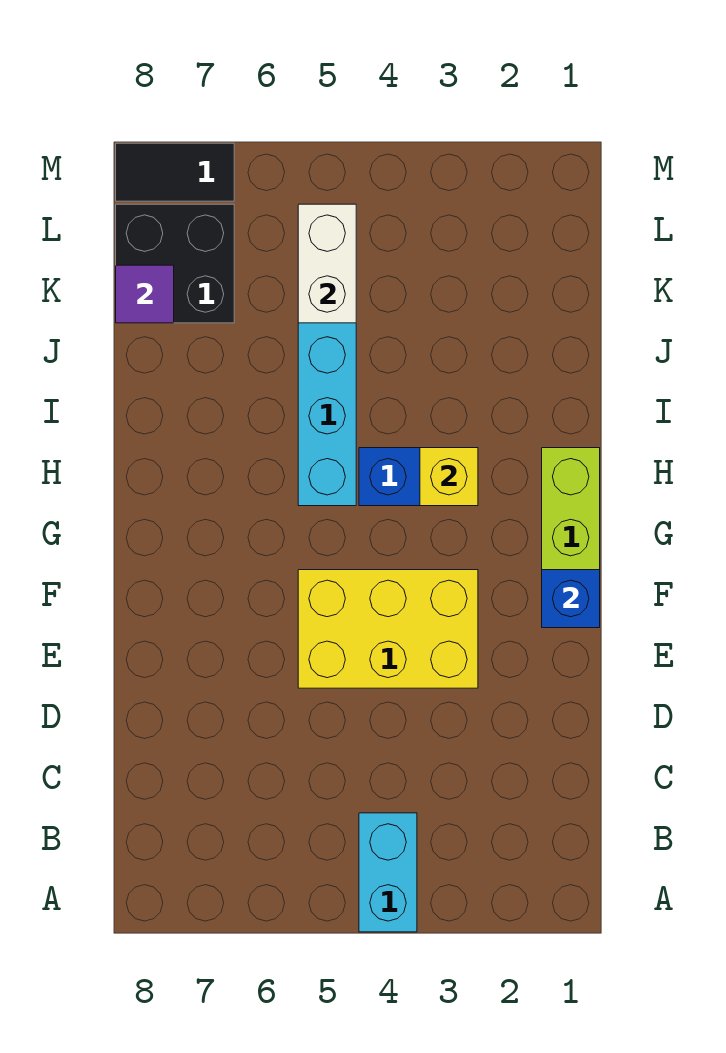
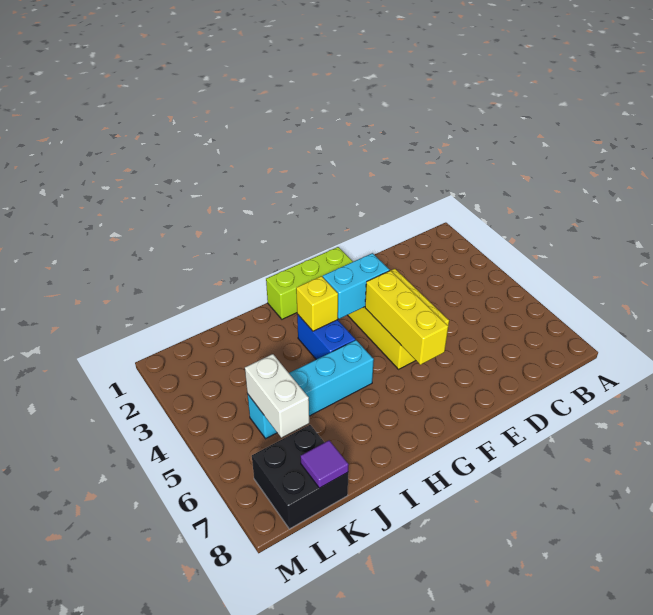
cyan 1x2 brick [359,813,417,932] -> cyan 1x2 brick moved to [323,253,390,319]
blue 1x1 brick [542,570,600,628] -> none
none -> yellow 1x3 brick [365,270,448,365]
white 1x2 brick [298,204,356,323] -> white 1x2 brick turned to [245,354,309,438]
black 1x2 tile [116,143,234,201] -> none

